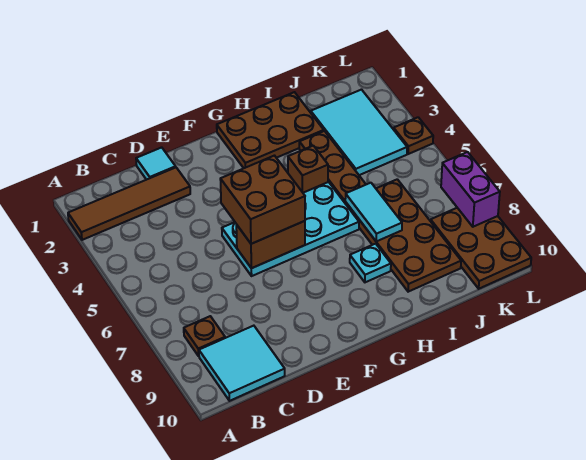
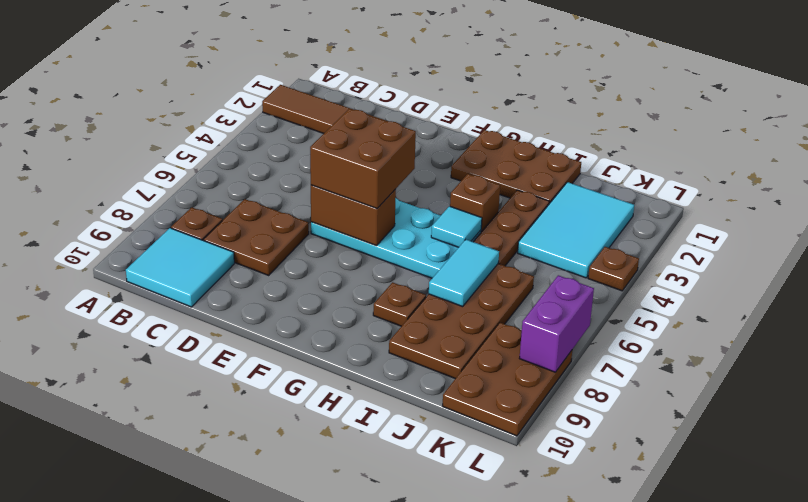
none -> brown 2x2 plate [204,199,309,275]
cyan 1x1 tile [136,147,176,180] -> cyan 1x1 tile moved to [431,206,482,247]
cyan 1x1 plate [350,244,391,282] -> brown 1x1 plate [373,282,426,326]

